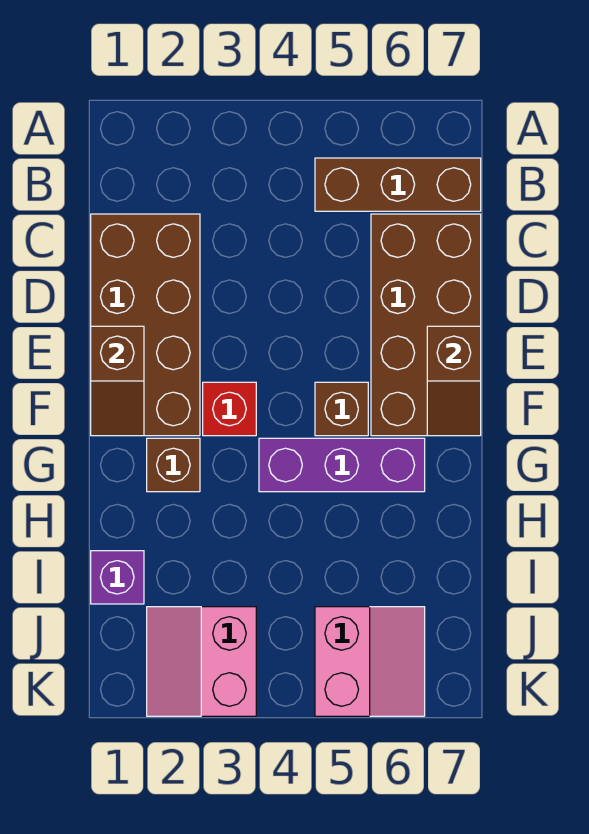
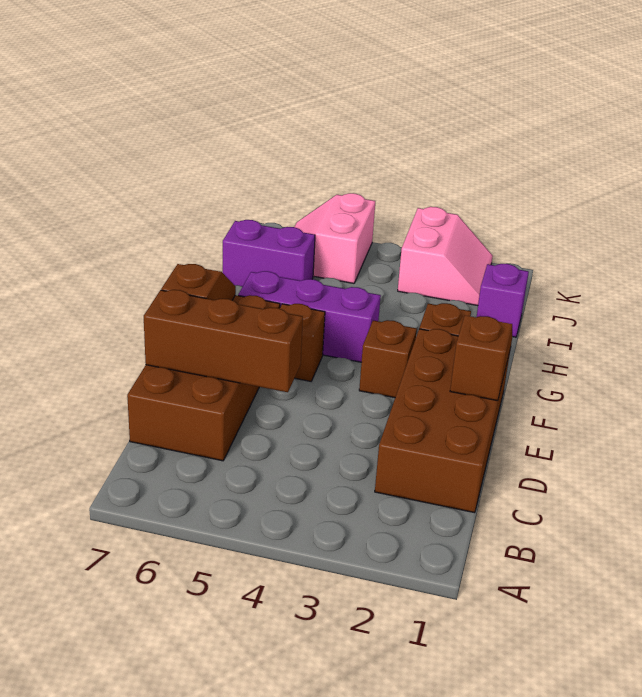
brown 1x3 brick [315,158,481,211] -> brown 1x3 brick moved to [144,290,303,392]
red 1x1 brick [203,382,256,436] -> brown 1x1 brick [359,320,417,398]
none -> purple 1x2 brick [223,220,315,287]

